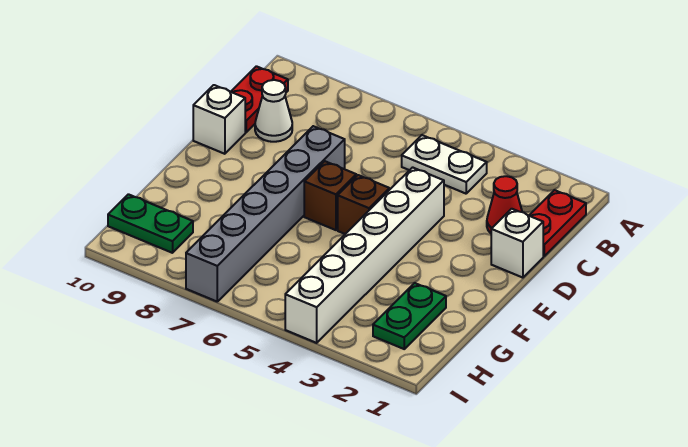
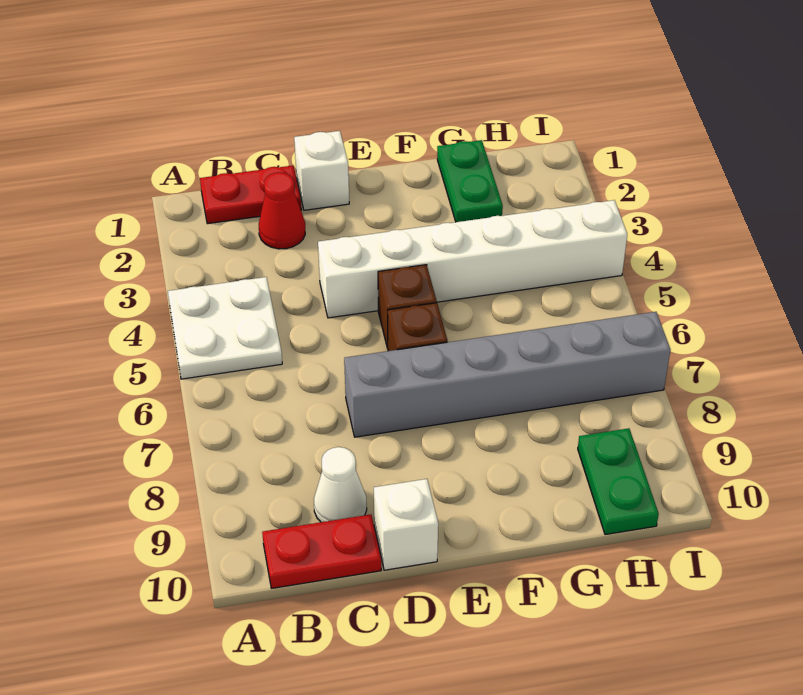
white 1x2 plate [402,135,487,194] -> white 2x2 plate [168,277,282,379]
green 1x2 plate [373,283,446,349] -> green 1x2 plate turned to [437,140,503,222]

